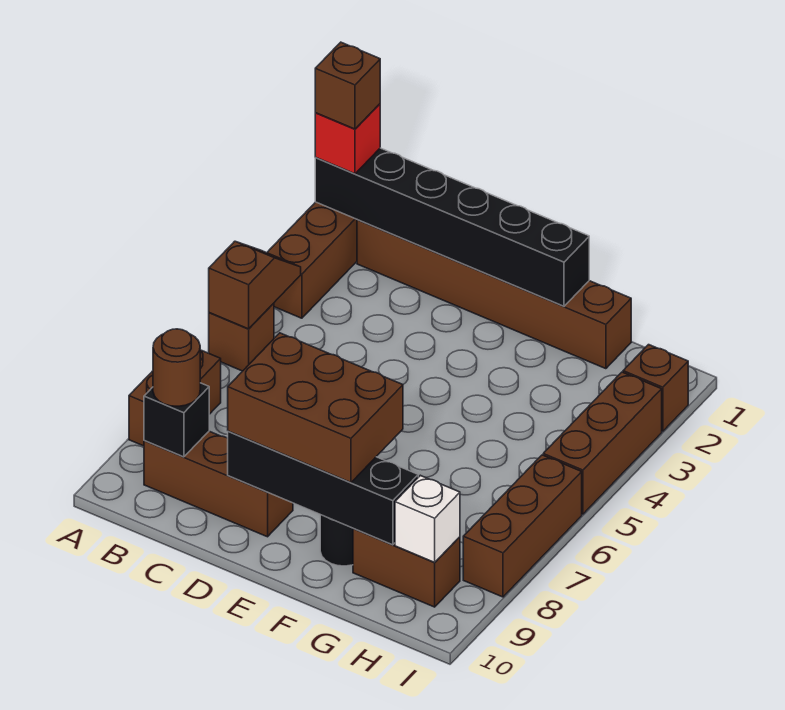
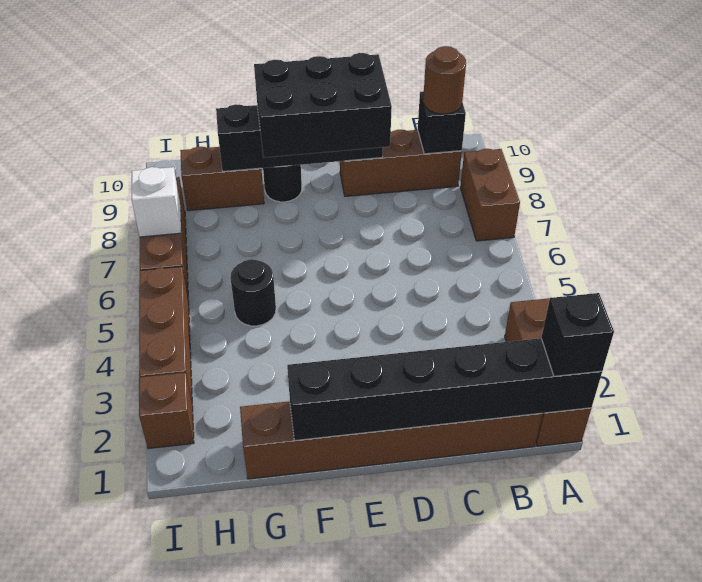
red 1x1 brick [315,104,380,174] -> black 1x1 brick [541,293,614,376]
brown 1x1 brick [315,42,380,129] -> none
brown 1x2 slope [209,241,301,329] -> none
brown 1x1 brick [209,303,274,371] -> none
brown 2x3 brick [228,333,403,483] -> black 2x3 brick [254,53,392,157]
none -> black 1x1 round brick [230,259,276,326]
white 1x1 brick [395,475,460,562] -> white 1x1 brick moved to [131,167,181,237]

